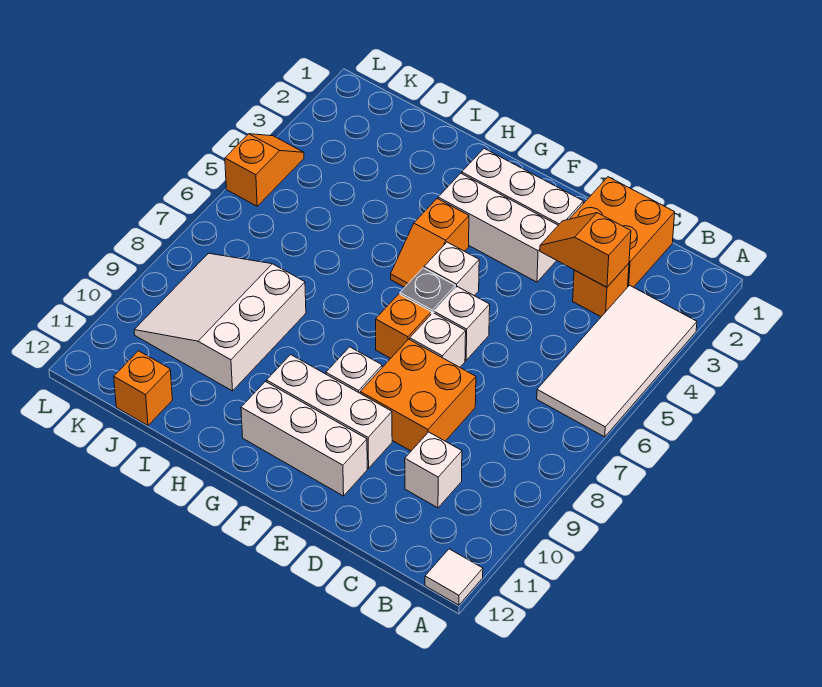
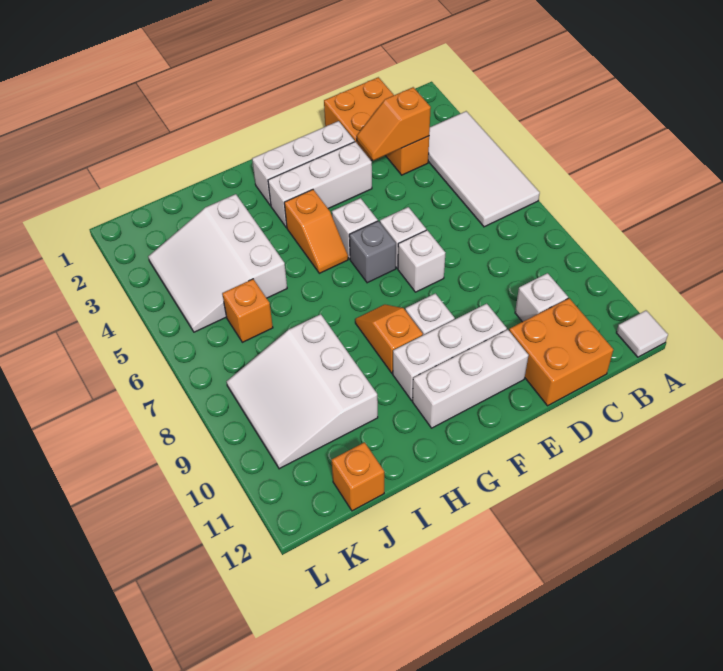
orange 2x2 brick [360,339,476,451] -> orange 2x2 brick moved to [509,298,613,406]
orange 1x1 brick [376,294,431,358] -> orange 1x1 brick moved to [222,279,273,342]
none -> white 3x3 slope [148,194,287,332]
orange 1x2 slope [225,134,304,206] -> orange 1x2 slope moved to [355,305,423,373]

